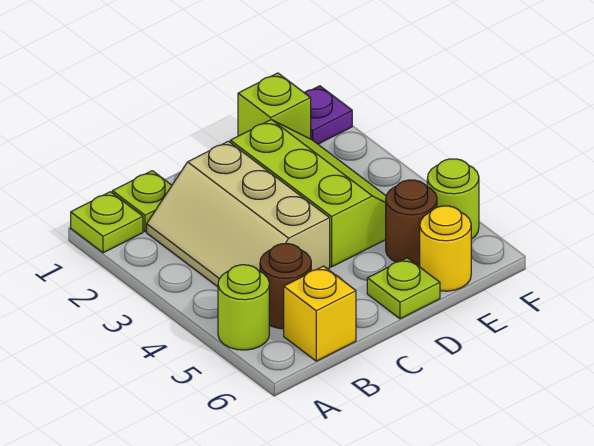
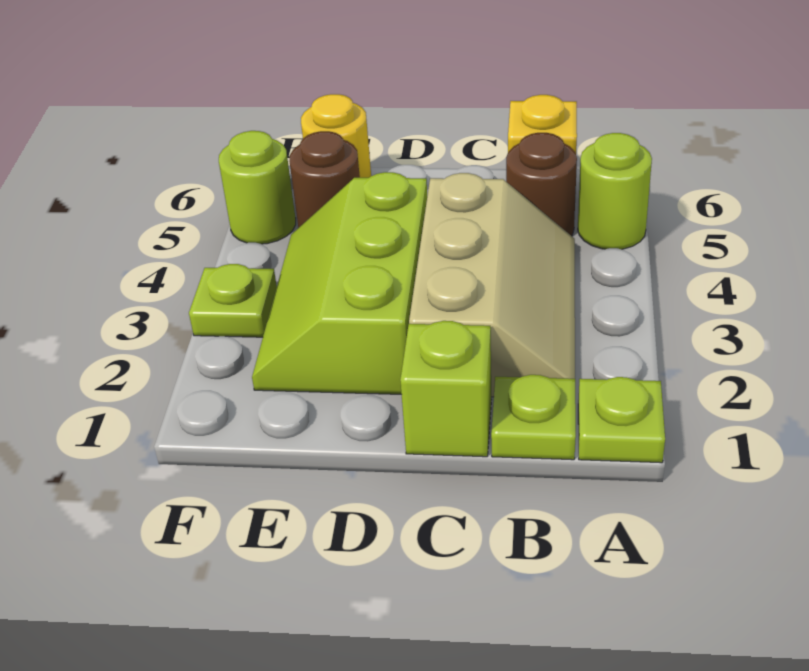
lime 1x1 plate [367,258,440,319] -> lime 1x1 plate moved to [189,264,277,337]
lime 1x1 brick [238,73,311,139] -> lime 1x1 brick moved to [400,321,492,457]
purple 1x1 plate [304,86,352,144] -> none

